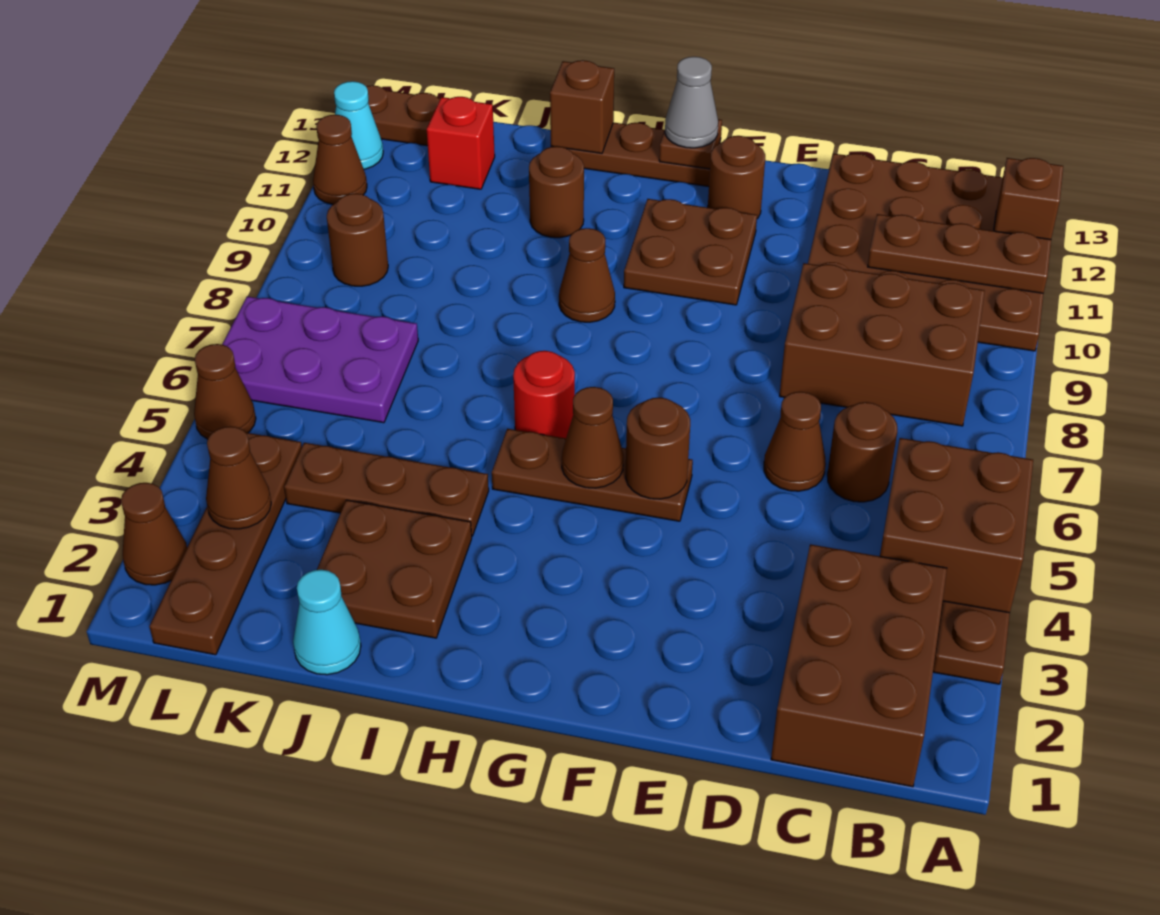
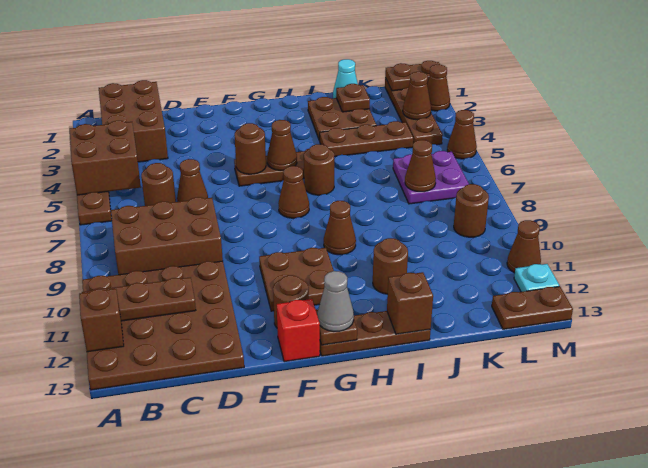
none -> brown 1x1 cone [278,166,309,218]
red 1x1 round brick [513,351,575,438] -> brown 1x1 round brick [304,144,334,195]
none -> brown 1x1 plate [336,84,370,112]
purple 2x3 plate [222,296,418,423] -> purple 2x2 plate [393,151,469,204]
none -> brown 1x1 cone [405,140,436,192]
red 1x1 brick [427,97,495,189] -> red 1x1 brick moved to [277,299,320,362]
none -> brown 1x2 plate [385,61,440,91]
cyan 1x1 cone [334,81,383,169] -> cyan 1x1 plate [514,264,559,292]

